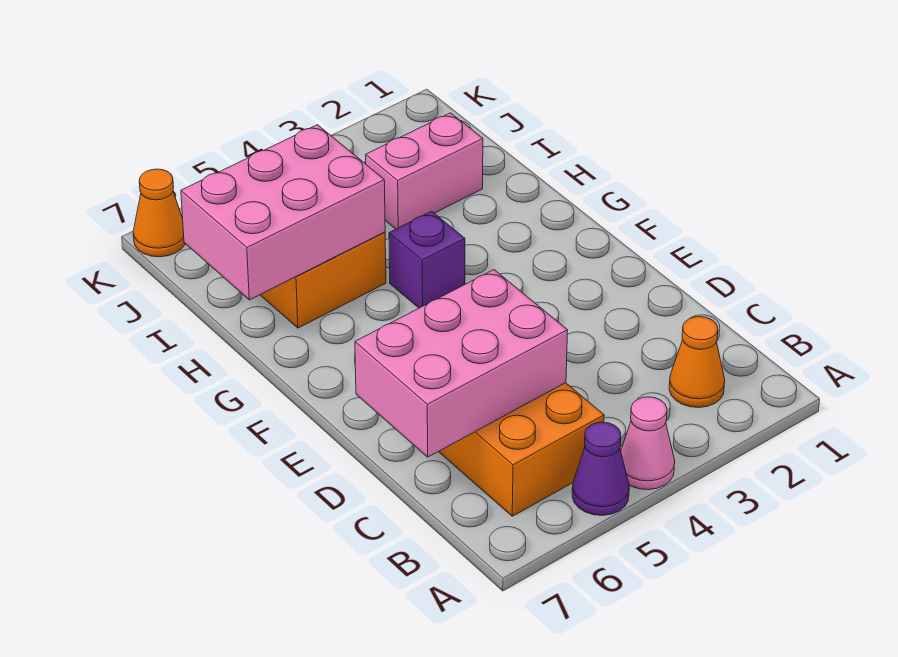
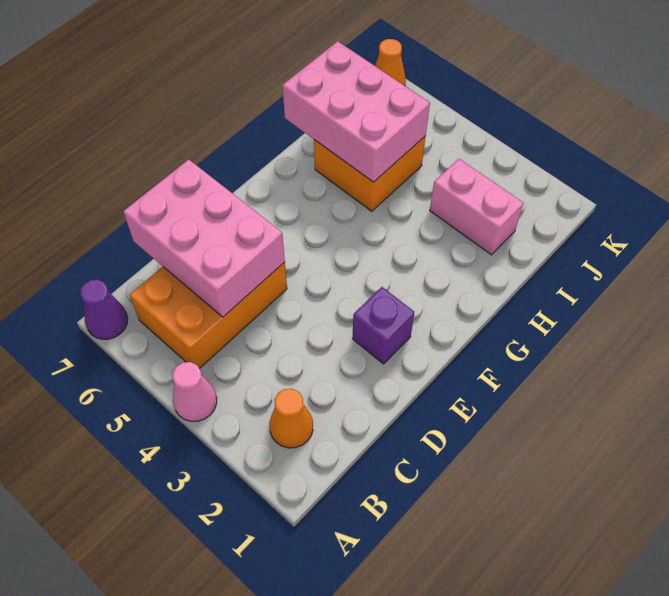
purple 1x1 cone [572,422,629,515] -> purple 1x1 cone moved to [80,280,128,339]
purple 1x1 brick [389,211,465,308] -> purple 1x1 brick moved to [352,287,414,364]

